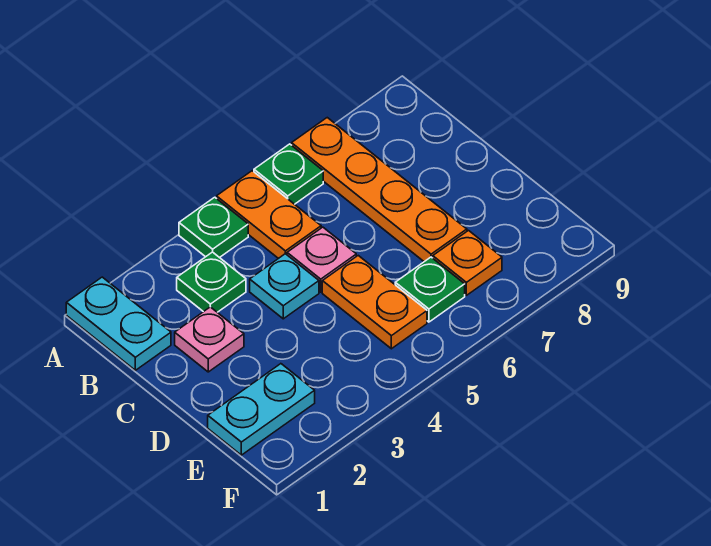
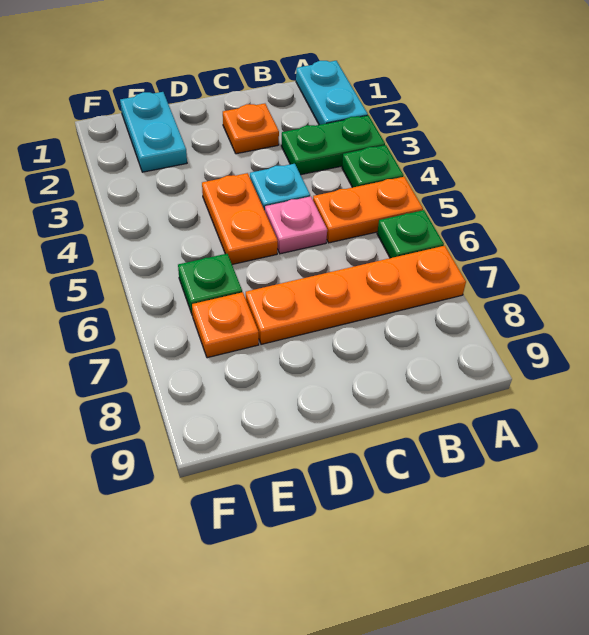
cyan 1x2 plate [66,277,171,370] -> cyan 1x2 plate turned to [296,61,368,125]
green 1x1 plate [177,252,246,312] -> green 1x2 plate [281,115,385,175]
pink 1x1 plate [175,307,244,372] -> orange 1x1 plate [223,104,279,154]
orange 1x2 plate [322,256,427,349] -> orange 1x2 plate turned to [202,173,278,264]

